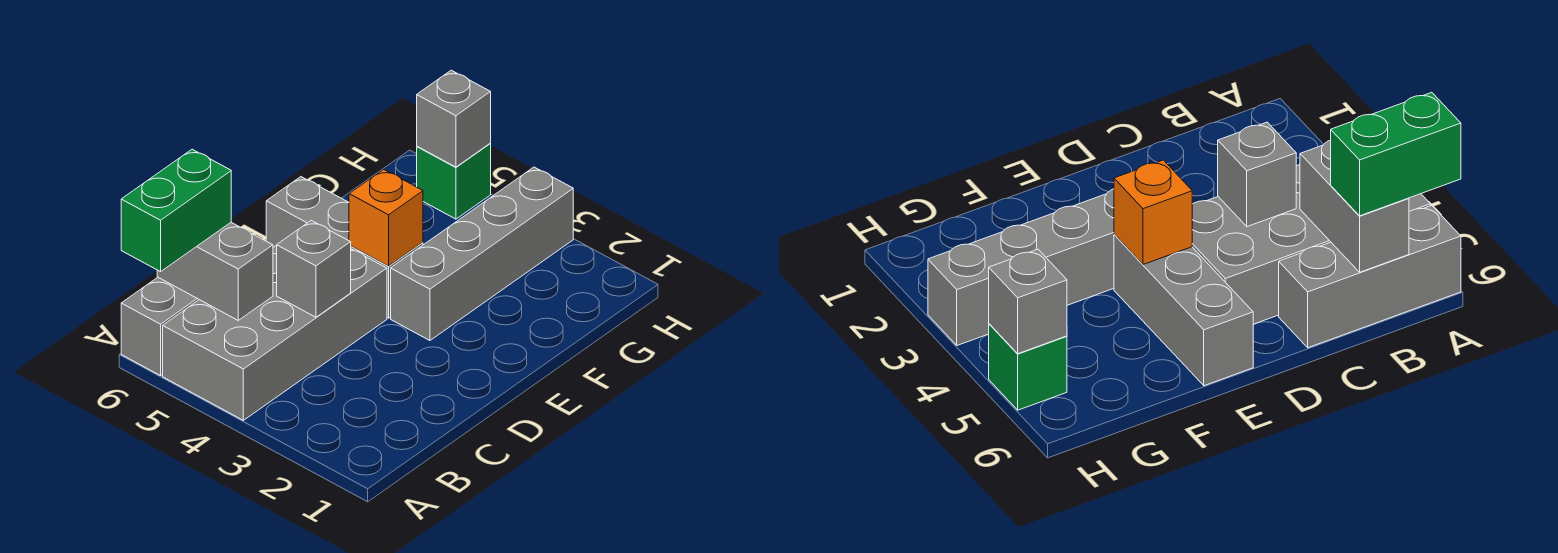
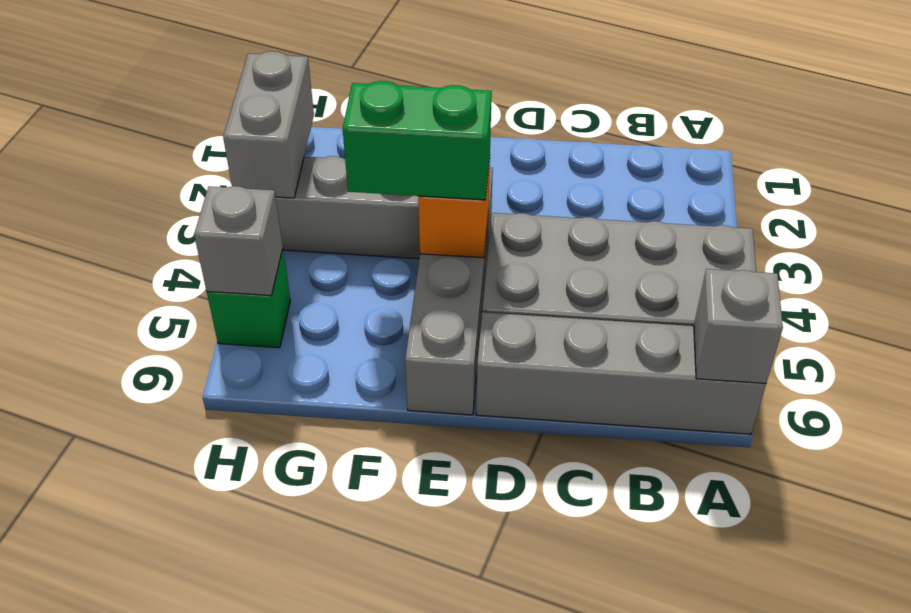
grey 1x3 brick [121,277,199,376] -> grey 1x4 brick [476,312,766,434]
green 1x2 brick [121,149,231,272] -> green 1x2 brick moved to [343,81,492,200]
grey 1x2 brick [157,223,273,320] -> grey 1x2 brick moved to [223,51,314,198]
grey 1x1 brick [277,221,351,317] -> grey 1x1 brick moved to [694,269,783,383]

